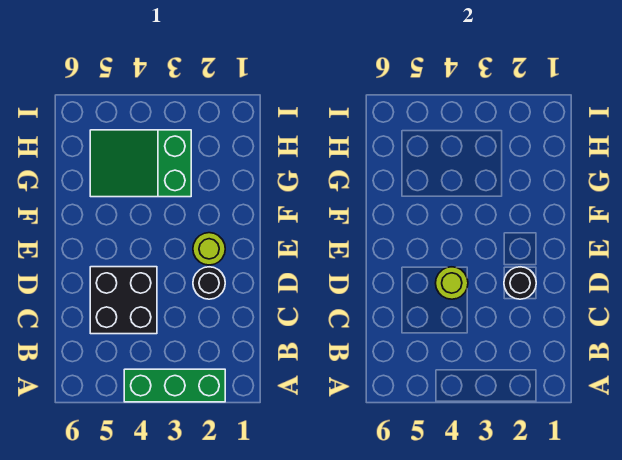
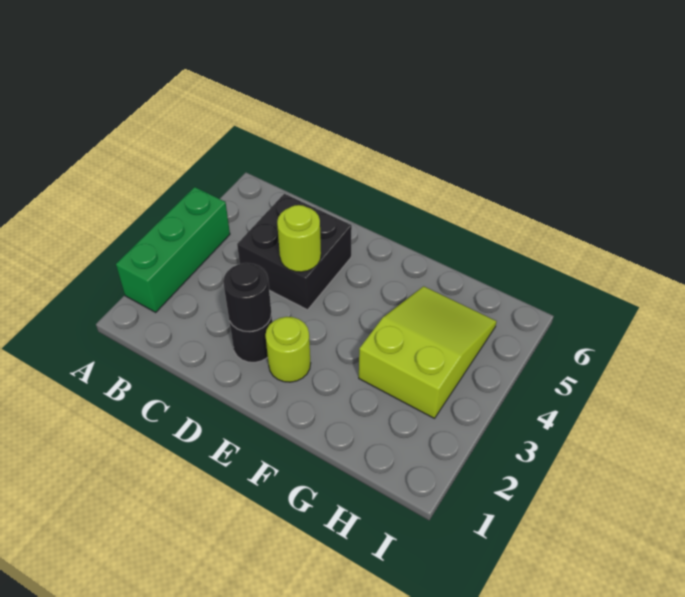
green 2x3 slope [90,130,191,197] -> lime 2x3 slope [359,286,497,418]

